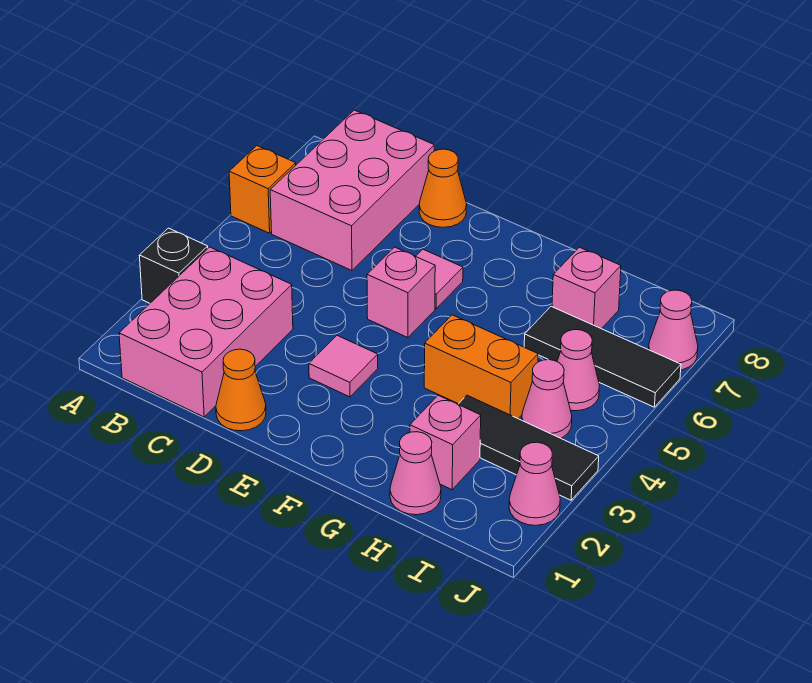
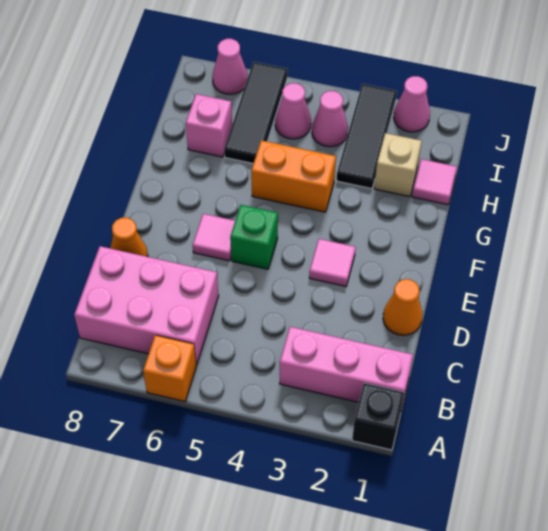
black 1x1 brick [139,228,208,303] -> black 1x1 brick moved to [352,383,404,450]
pink 2x3 brick [119,247,293,417] -> pink 1x3 brick [280,327,413,404]
pink 1x1 brick [367,247,435,338] -> green 1x1 brick [230,205,278,269]
orange 1x2 brick [424,315,538,418] -> orange 1x2 brick turned to [251,140,336,212]
pink 1x1 cone [390,432,441,515] -> pink 1x1 tile [412,159,457,205]
pink 1x1 brick [410,395,481,490] -> tan 1x1 brick [374,133,422,197]

